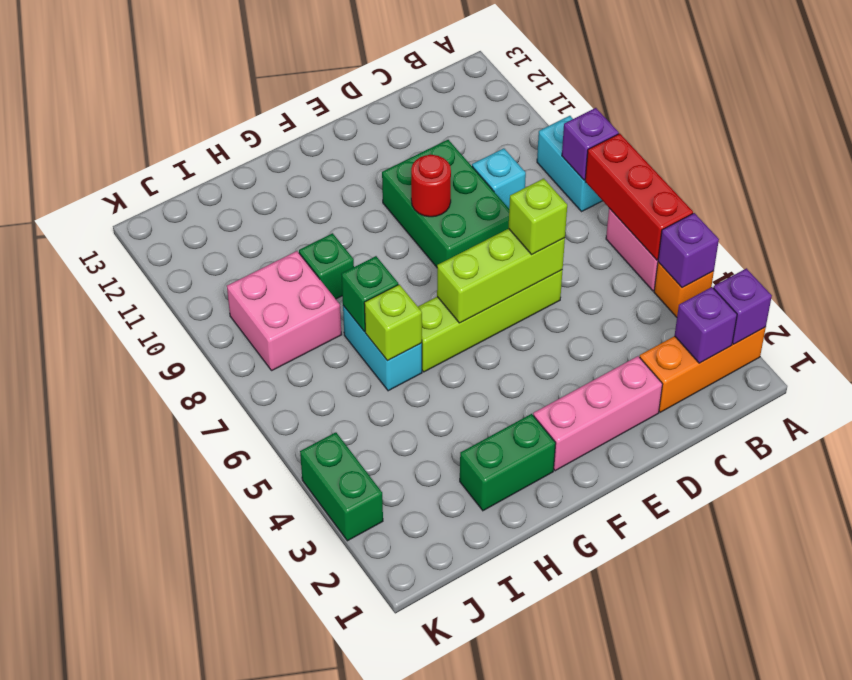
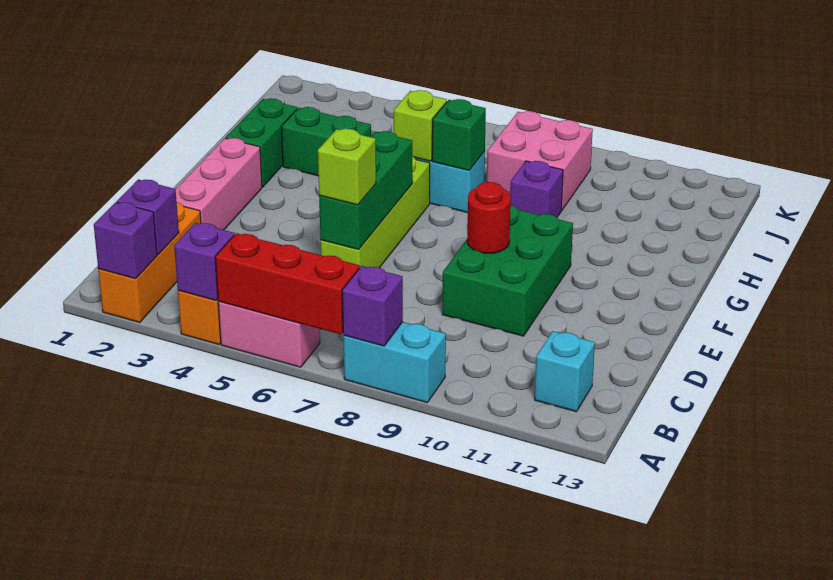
cyan 1x1 brick [472,148,526,208] -> cyan 1x1 brick moved to [535,331,595,412]
lime 1x3 brick [437,229,565,323] -> green 1x3 brick [319,131,413,249]
green 2x3 brick [382,140,509,267] -> green 2x3 brick turned to [442,205,573,336]
green 1x1 brick [299,233,354,299] -> purple 1x1 brick [510,161,563,217]
green 1x2 brick [300,432,383,541] -> green 1x2 brick moved to [281,107,371,176]

